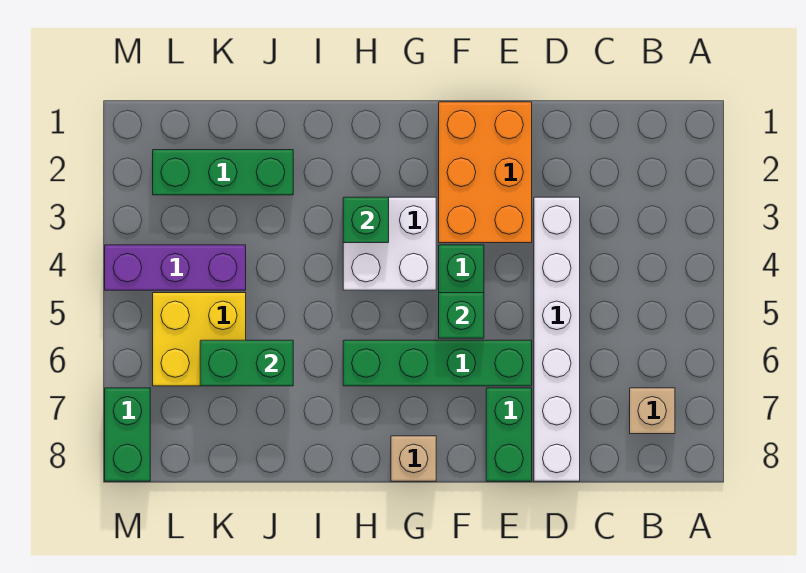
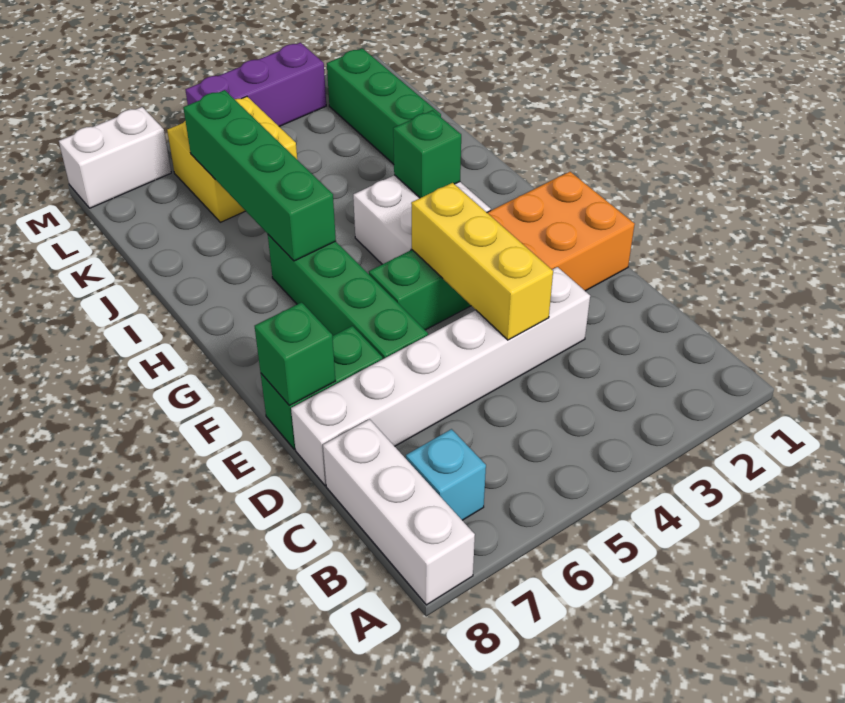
none -> white 1x3 brick [323,419,475,605]
tan 1x1 brick [630,388,675,434] -> cyan 1x1 brick [406,429,486,520]
none -> yellow 1x3 brick [411,183,553,340]
green 1x1 brick [439,293,484,338] -> green 1x1 brick moved to [255,302,335,406]
tan 1x1 brick [391,436,436,481] -> none
green 1x2 brick [200,340,293,386] -> green 1x4 brick [183,90,336,261]
purple 1x3 brick [105,245,246,290] -> purple 1x3 brick turned to [185,43,326,127]
green 1x2 brick [105,388,150,481] -> white 1x2 brick [59,107,171,208]

